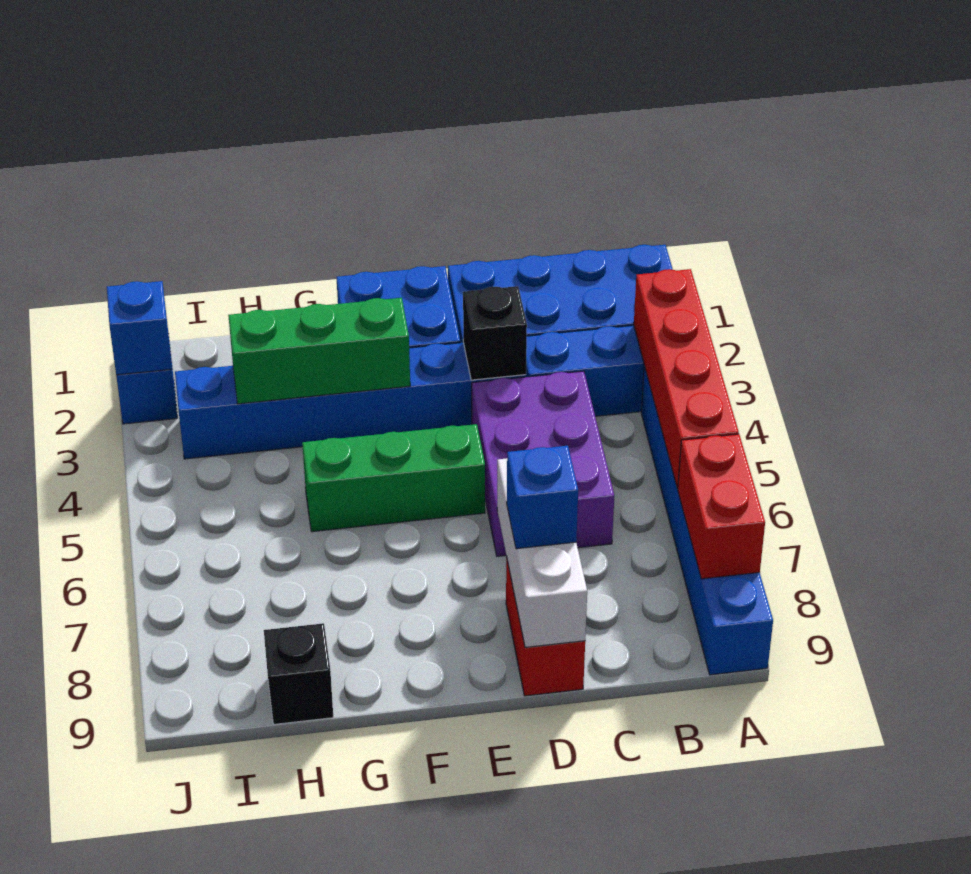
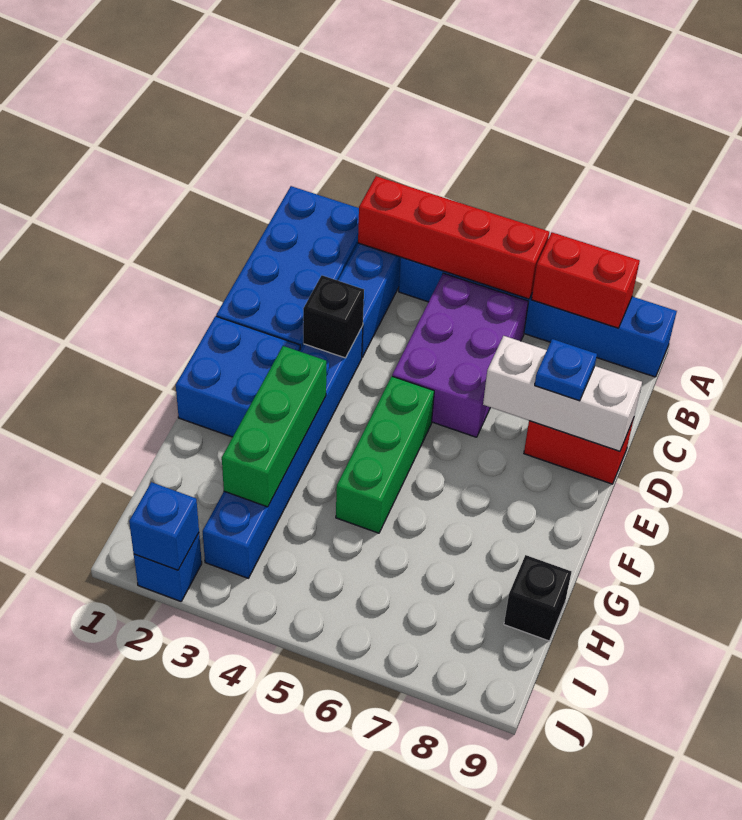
purple 2x3 brick [472,371,614,556] -> purple 2x3 brick turned to [392,273,528,437]
blue 1x1 brick [507,446,578,549] -> blue 1x1 plate [535,339,597,401]

